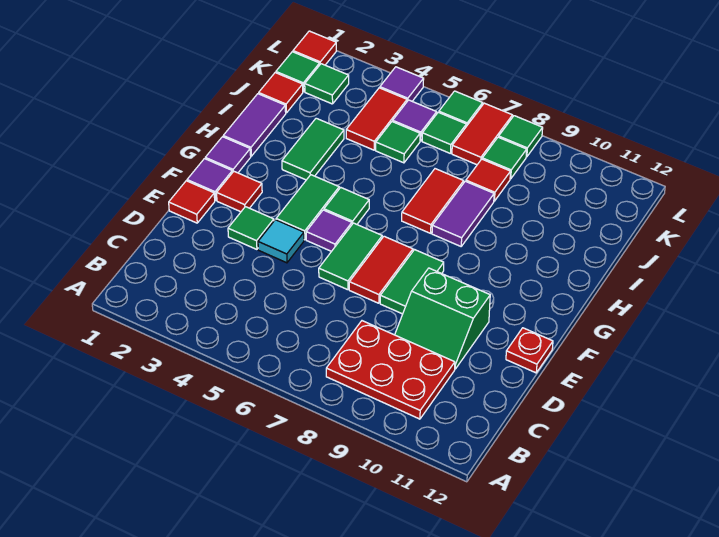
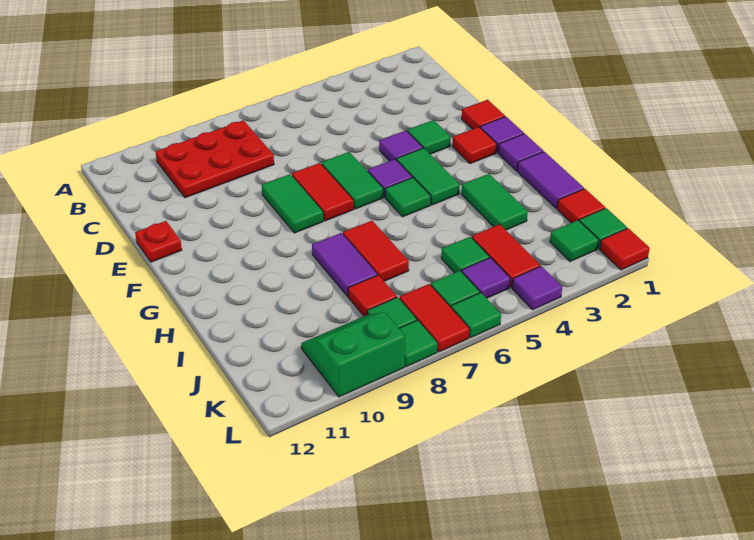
green 2x2 slope [395,268,490,369] -> green 2x2 slope moved to [301,312,405,397]
cyan 1x1 tile [258,220,304,263] -> purple 1x1 tile [379,130,423,161]

